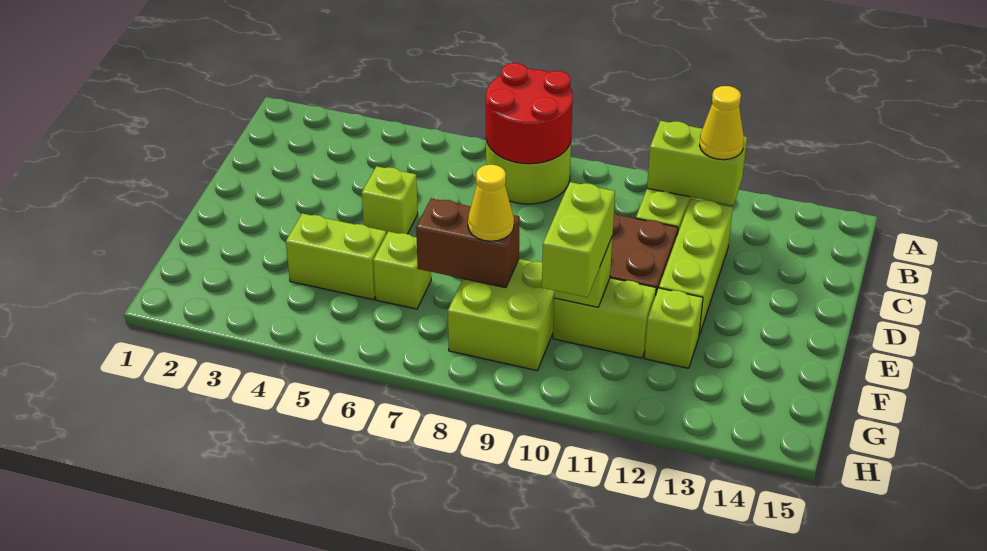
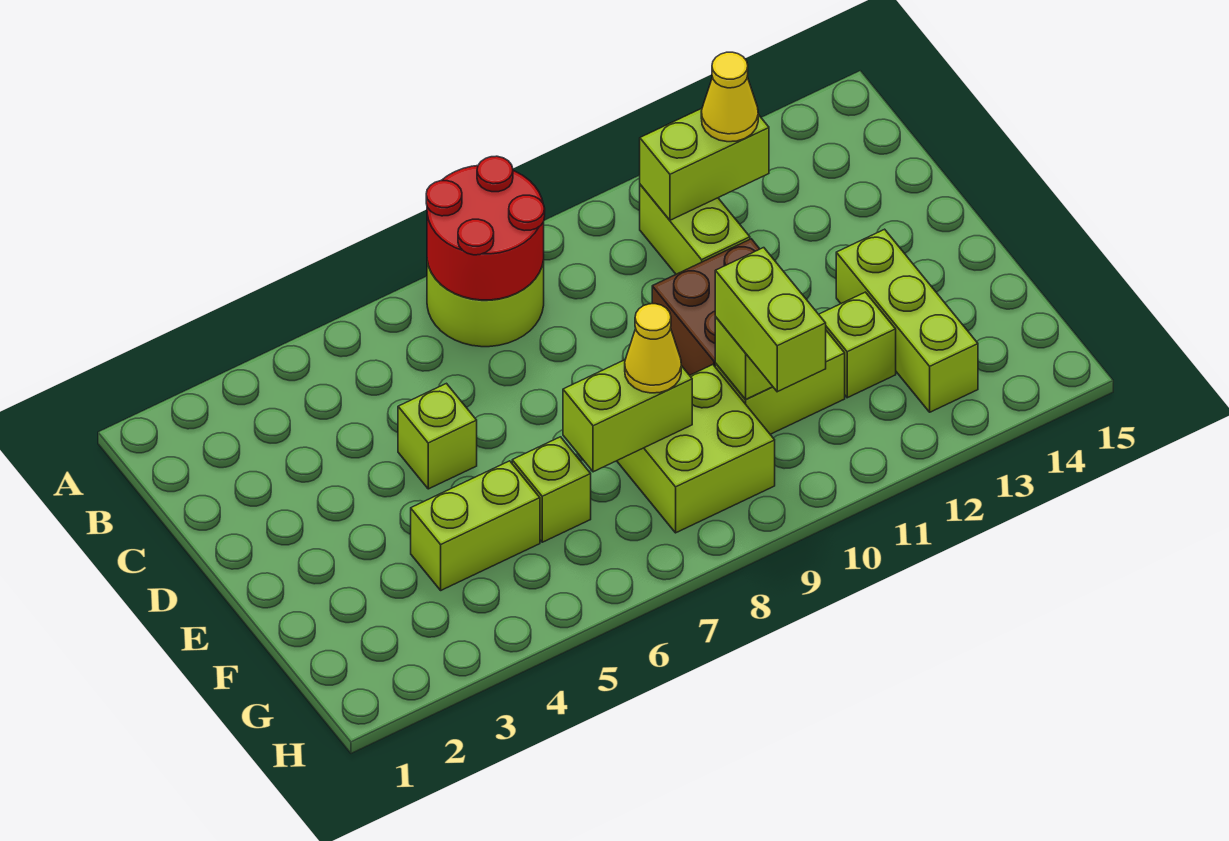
lime 1x3 brick [659,199,733,335] -> lime 1x3 brick moved to [836,229,978,412]
brown 1x2 brick [416,198,520,288] -> lime 1x2 brick [563,360,692,472]

